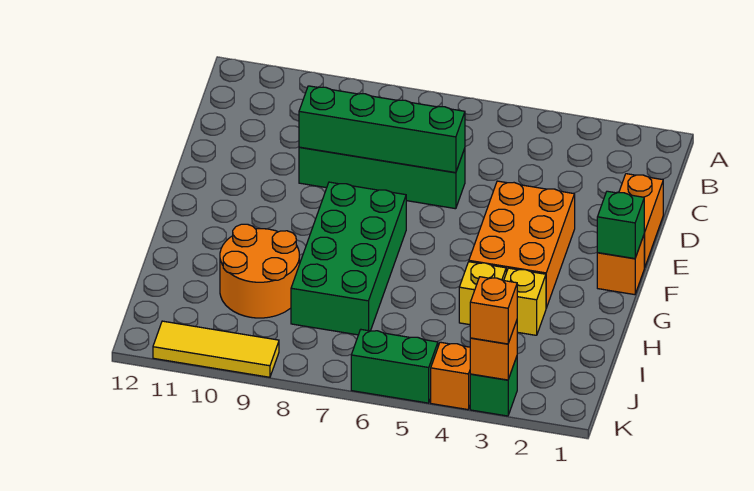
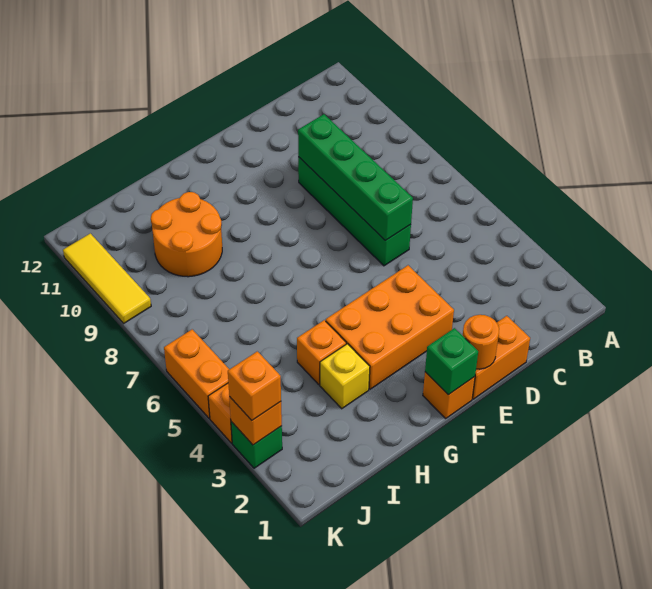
none -> orange 1x1 round brick [463,315,499,369]
green 2x4 brick [291,182,406,335] -> none
yellow 1x1 brick [459,262,506,325] -> orange 1x1 brick [297,320,346,384]
green 1x2 brick [351,330,438,403] -> orange 1x2 brick [164,329,229,418]

